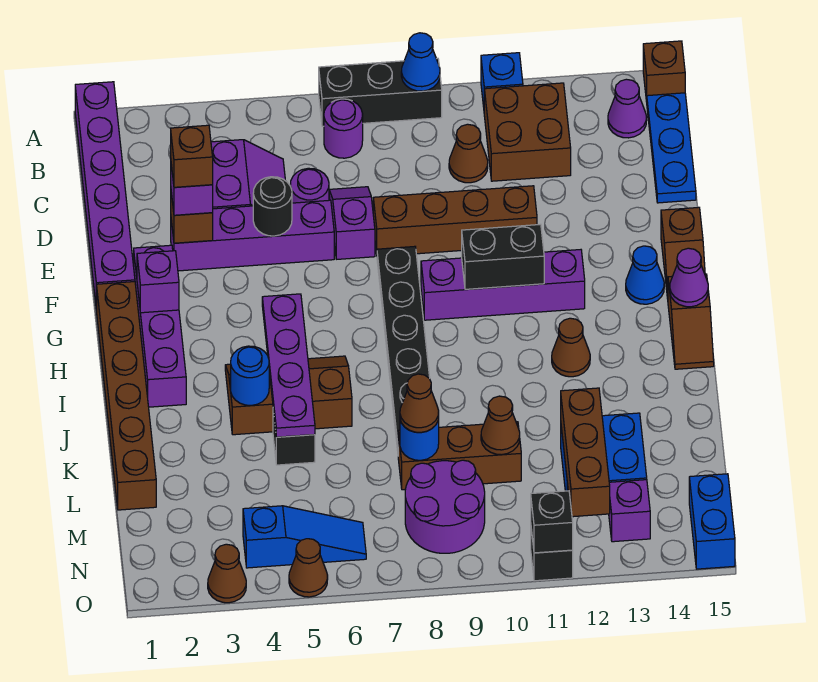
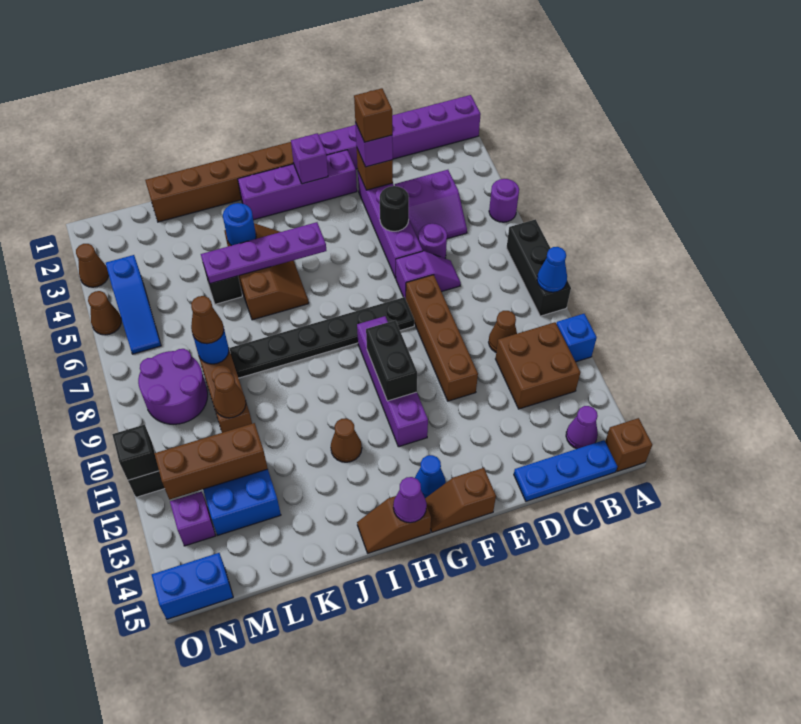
purple 1x1 round brick [324,99,363,158] -> purple 1x1 round brick moved to [489,179,519,222]

